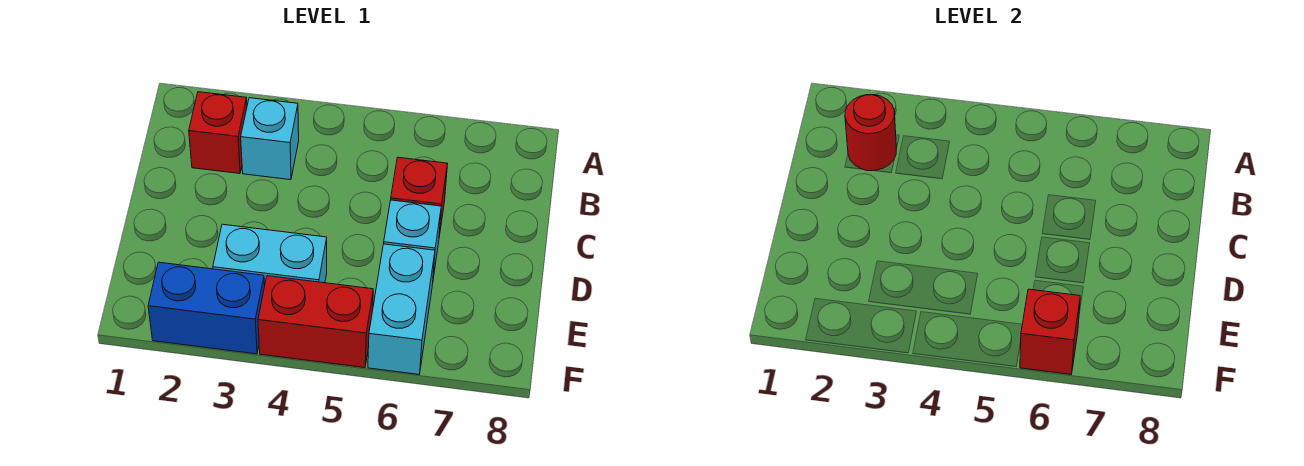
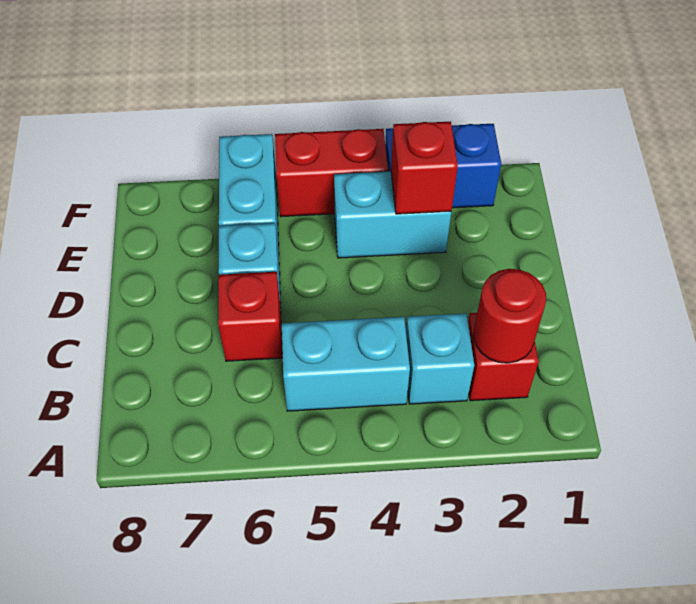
none -> cyan 1x2 brick [282,317,410,411]
red 1x1 brick [1020,289,1080,374] -> red 1x1 brick moved to [391,122,458,214]

